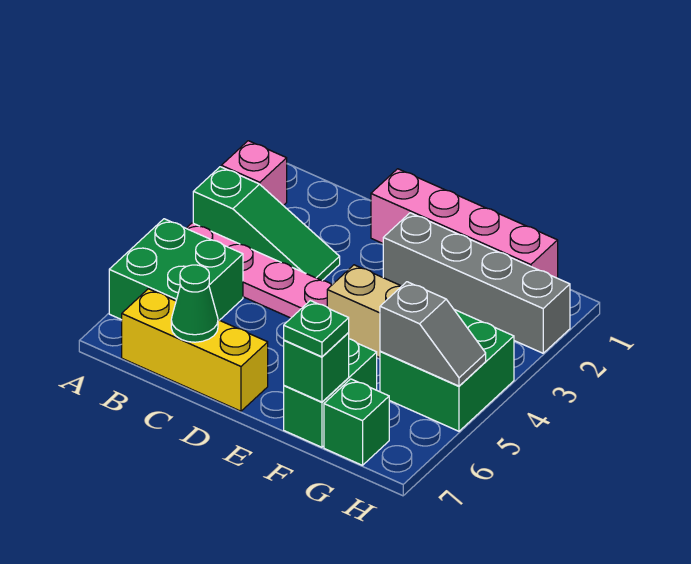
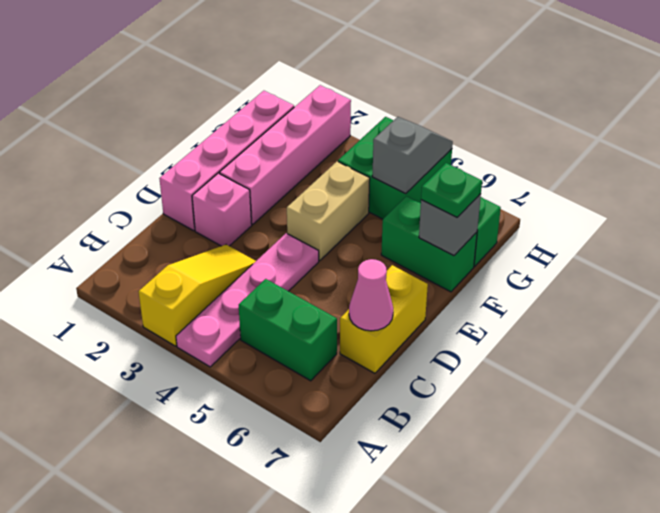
pink 1x1 brick [221,141,287,205] -> pink 1x1 brick moved to [192,173,252,246]
green 1x3 slope [193,167,340,281] -> yellow 1x3 slope [139,245,256,346]
green 2x2 brick [109,219,243,320] -> green 1x2 brick [239,279,337,381]
yellow 1x3 brick [122,289,268,411] -> yellow 1x2 brick [340,265,428,373]
green 1x1 cone [171,265,218,342] -> pink 1x1 cone [349,259,393,331]
grey 1x4 brick [383,213,570,353] -> pink 1x4 brick [219,85,351,224]
green 1x1 brick [284,333,349,402] -> grey 1x1 brick [419,194,481,256]

